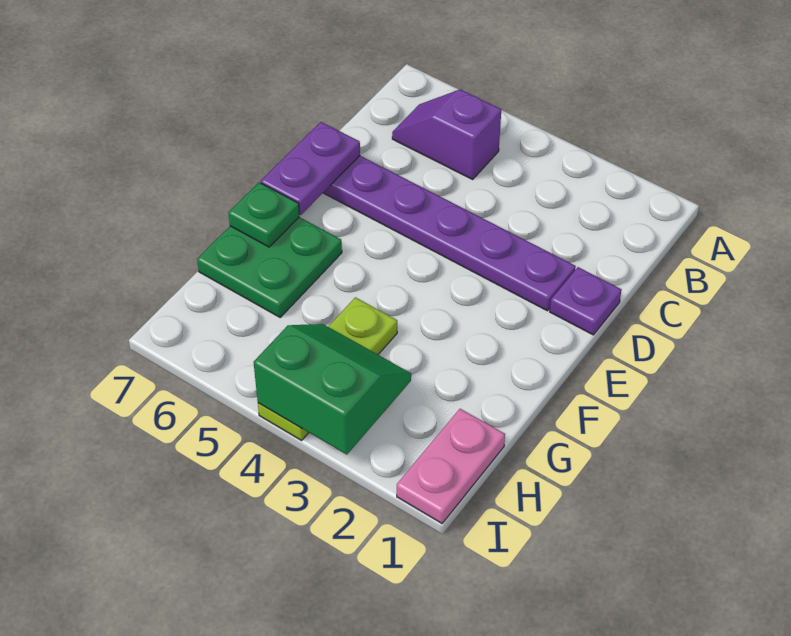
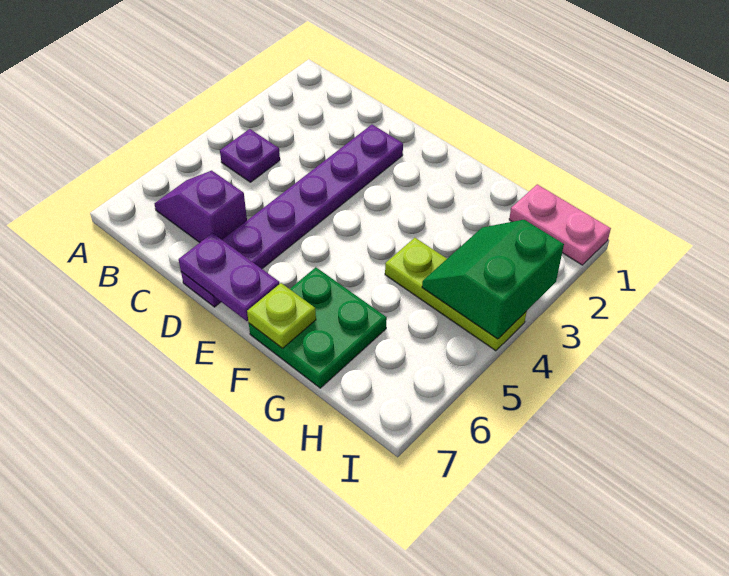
purple 1x2 slope [392,89,501,179] -> purple 1x2 slope turned to [154,171,247,243]
purple 1x1 plate [550,267,622,335] -> purple 1x1 plate moved to [220,129,280,182]
green 1x1 plate [228,182,299,247] -> lime 1x1 plate [247,283,316,348]

